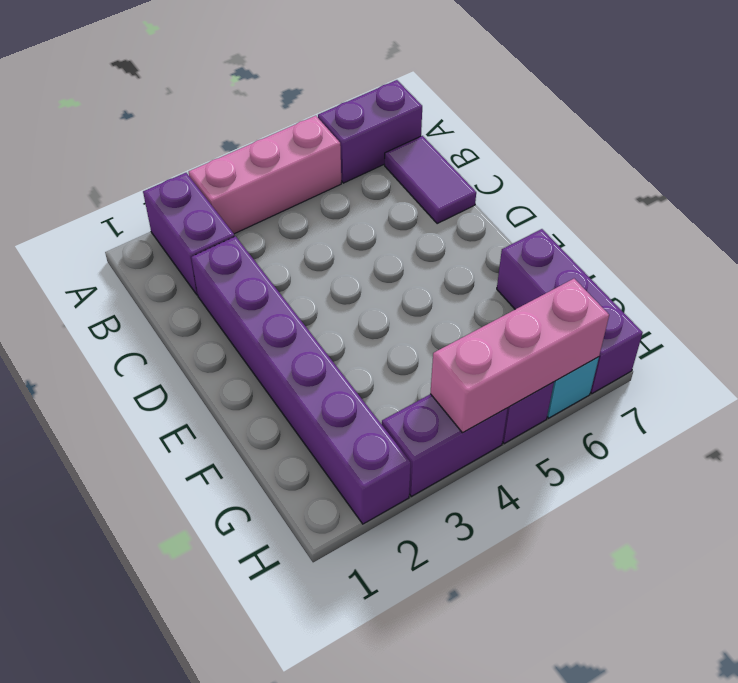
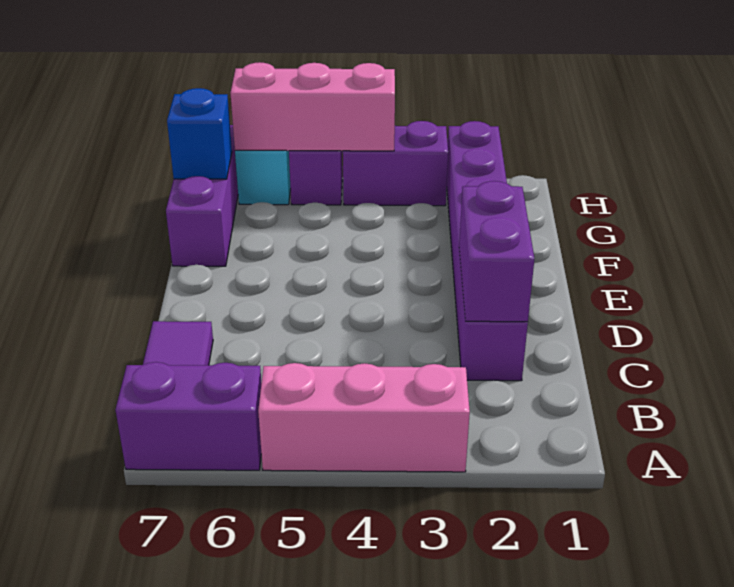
purple 1x2 brick [143,173,235,295] -> purple 1x2 brick moved to [459,181,534,322]
none -> blue 1x1 brick [167,88,232,179]

